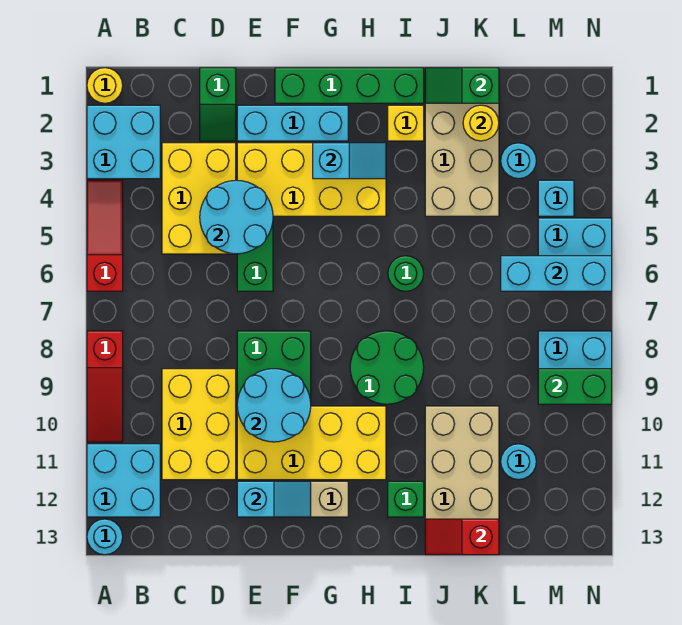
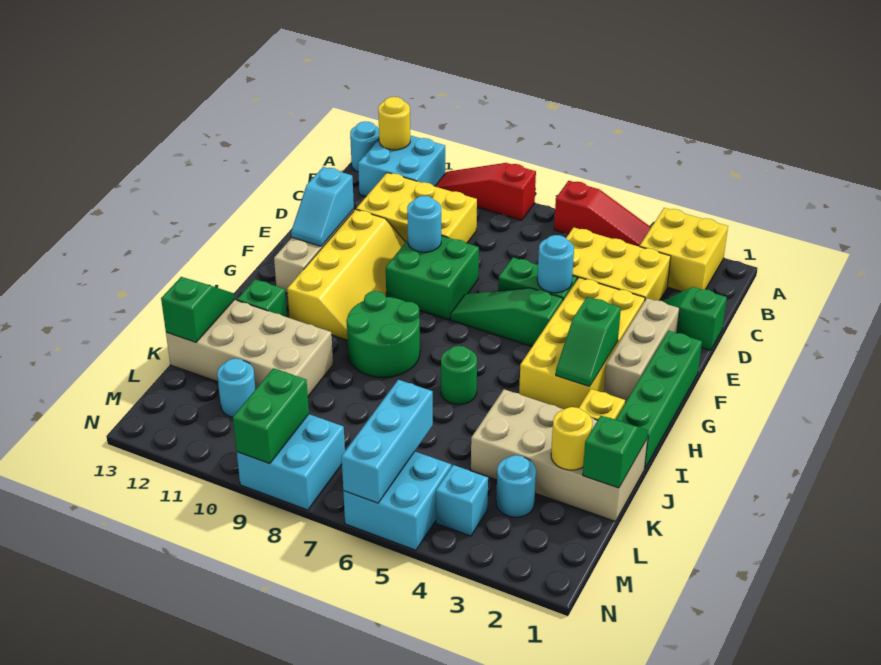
yellow 1x1 round brick [87,68,123,103] -> yellow 1x1 round brick moved to [378,97,410,150]
cyan 2x2 brick [87,105,160,179] -> yellow 2x2 brick [640,208,728,292]
cyan 2x2 round brick [200,180,273,254] -> cyan 1x1 round brick [537,235,574,293]
cyan 1x3 brick [237,105,348,141] -> tan 1x3 brick [604,298,680,403]
cyan 2x2 round brick [237,369,311,442] -> cyan 1x1 round brick [407,196,441,252]
yellow 2x4 brick [237,406,386,480] -> yellow 2x4 slope [287,209,405,340]
none -> green 1x3 slope [450,288,563,346]
cyan 1x2 slope [313,143,386,179] -> green 1x2 slope [556,297,621,387]
red 1x2 slope [425,519,499,555] -> green 1x2 slope [161,277,235,342]

